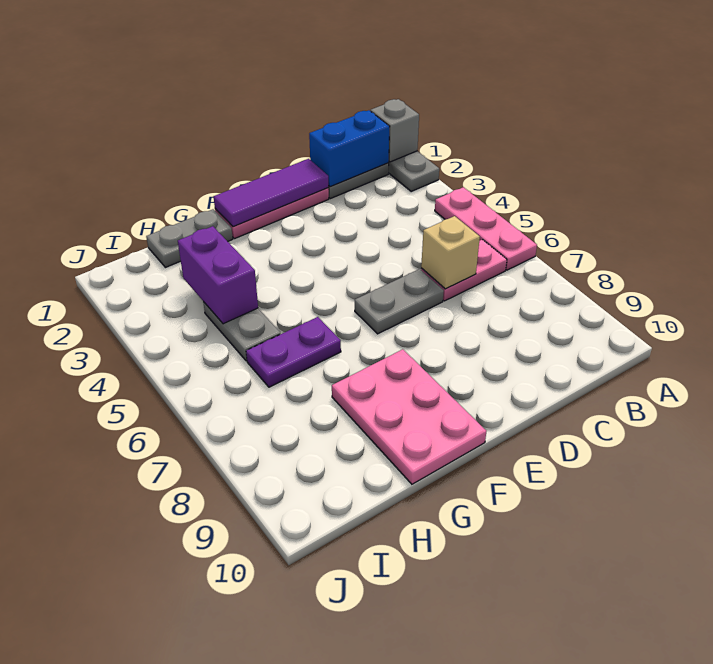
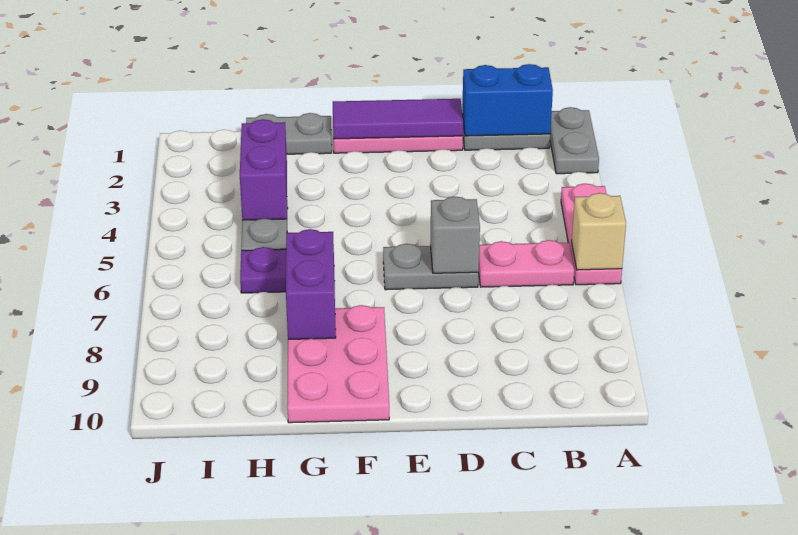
grey 1x1 brick [370,99,419,162] -> grey 1x1 brick moved to [430,197,480,273]
tan 1x1 brick [421,216,480,289] -> tan 1x1 brick moved to [572,193,626,270]
none -> purple 1x2 brick [286,229,336,339]

